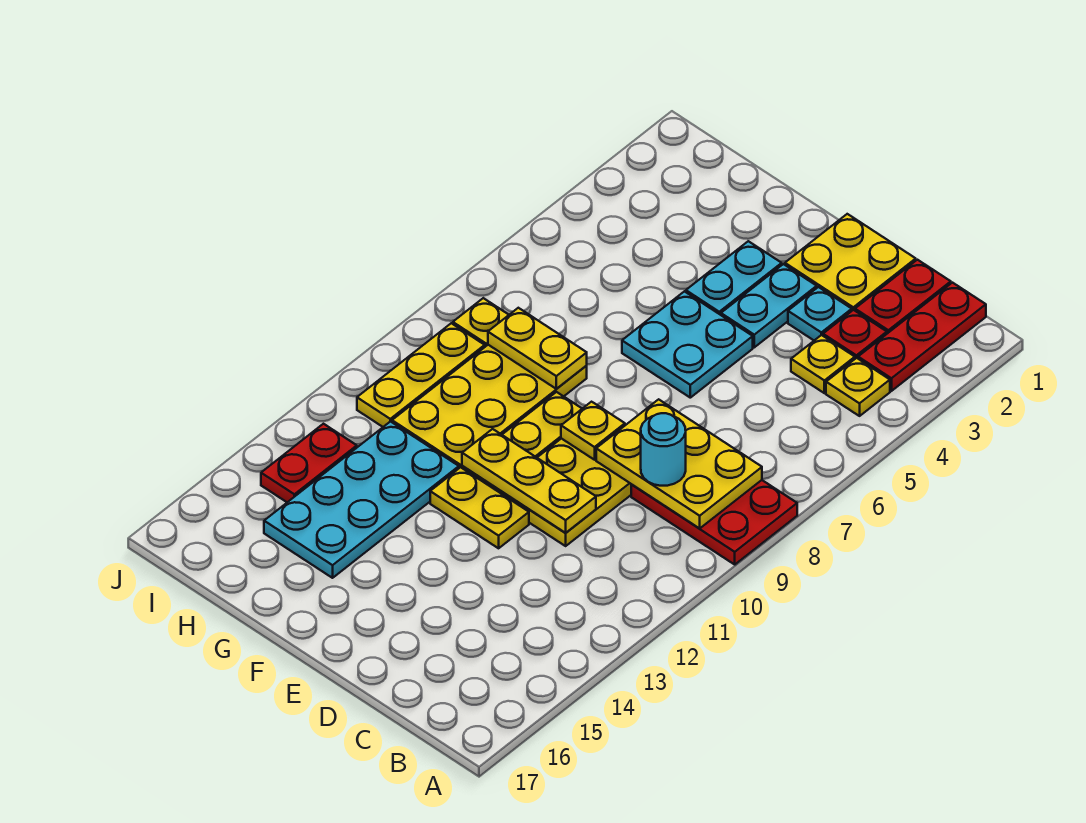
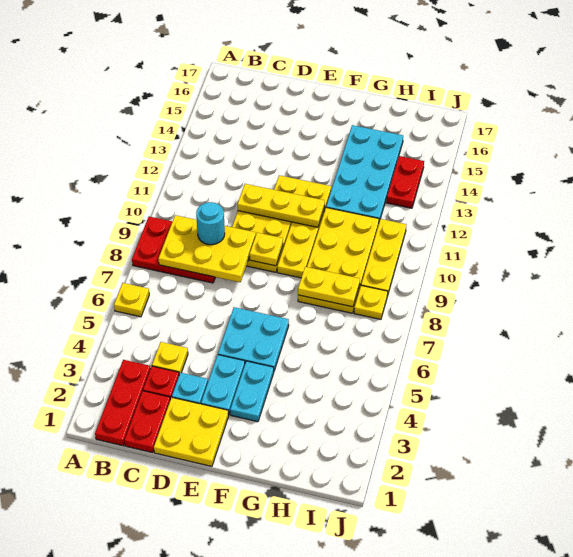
yellow 1x1 plate [826,358,890,416] -> yellow 1x1 plate moved to [114,283,149,317]

